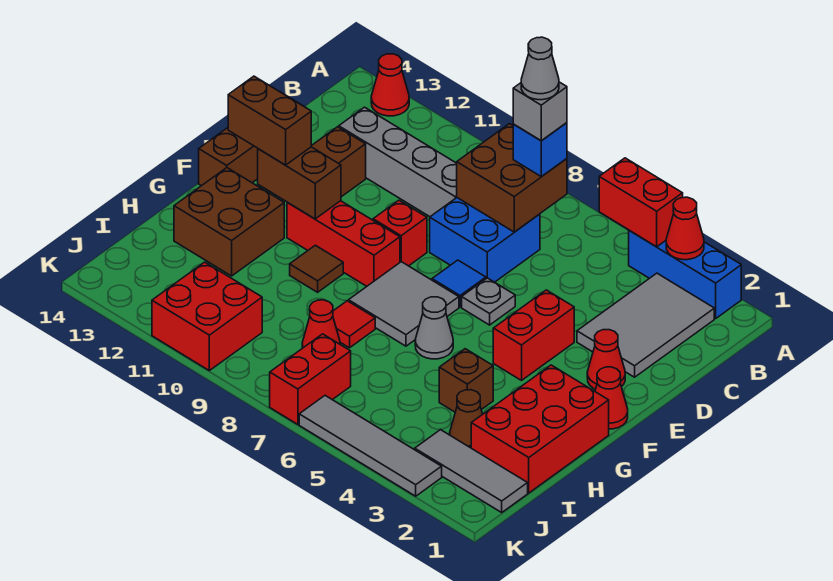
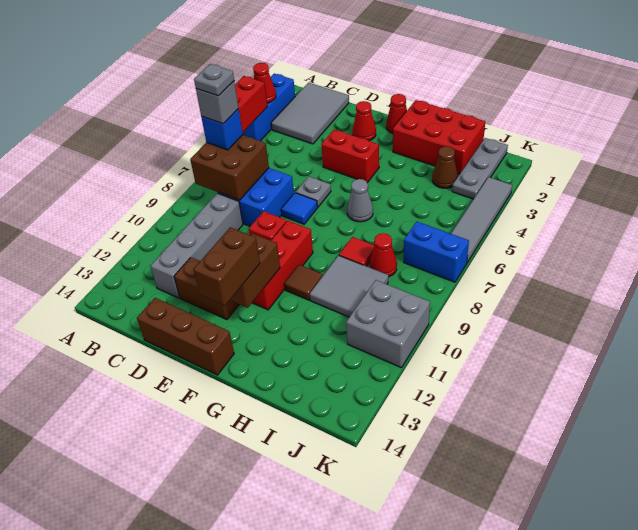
red 1x1 cone [371,54,409,116] -> none
grey 2x3 tile [577,273,714,377] -> grey 2x3 tile turned to [271,83,349,144]
grey 1x1 cone [521,37,559,100] -> grey 1x1 plate [194,64,234,96]
grey 2x2 tile [349,262,459,346] -> grey 2x2 tile moved to [310,256,388,317]
brown 2x2 brick [174,168,284,276] -> none
brown 1x1 brick [439,349,493,412] -> none
grey 1x3 tile [415,430,528,512] -> grey 1x3 plate [452,138,508,199]
red 1x2 brick [270,334,351,424] -> blue 1x2 brick [404,222,469,282]
red 2x2 brick [152,262,262,371] -> grey 2x2 brick [346,280,430,368]

